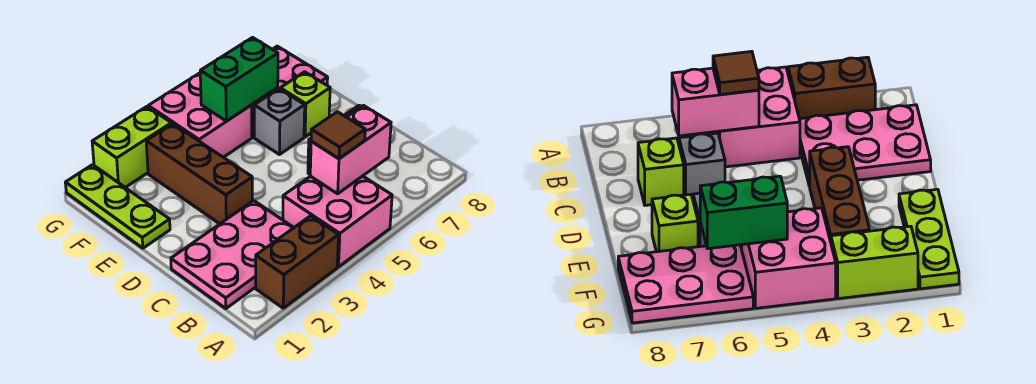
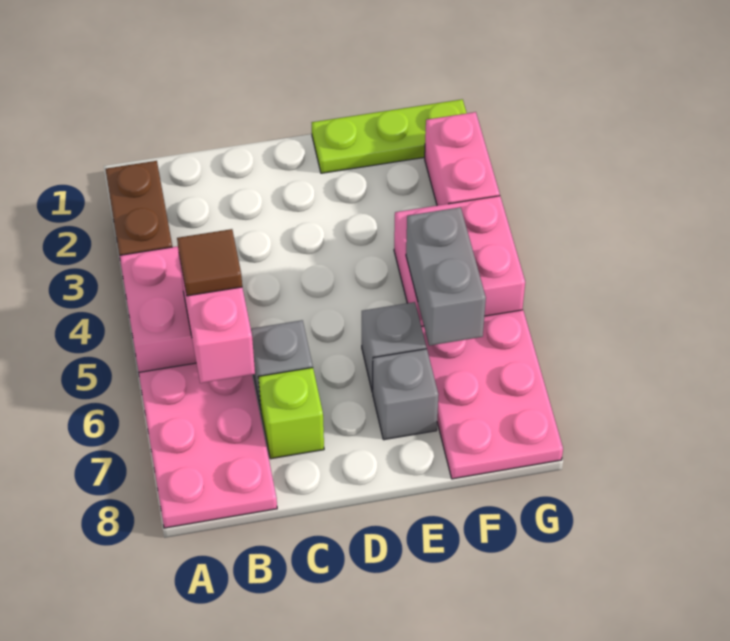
pink 2x3 plate [171,201,294,309] -> pink 2x3 plate moved to [139,363,277,528]
brown 1x3 brick [146,124,252,224] -> none
lime 1x1 brick [280,72,330,137] -> grey 1x1 brick [373,349,438,440]
green 1x2 brick [200,37,278,121] -> grey 1x2 brick [406,207,486,346]
lime 1x2 brick [92,107,172,188] -> pink 1x2 brick [425,112,500,206]

